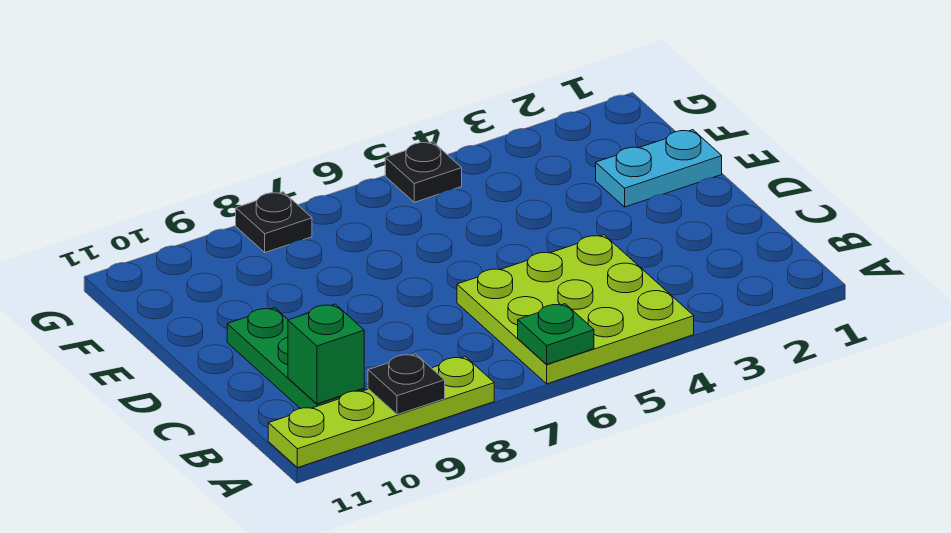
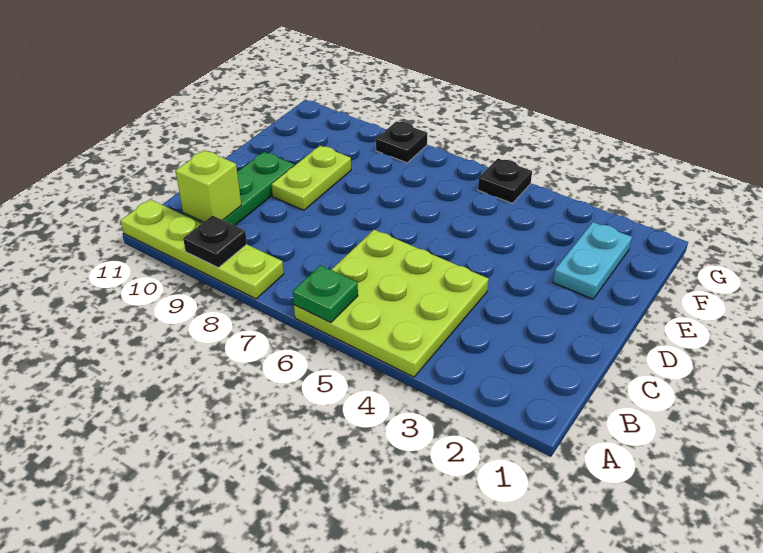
green 1x1 brick [288,304,364,404] -> lime 1x1 brick [176,150,241,222]
none -> lime 1x2 plate [271,146,351,210]
cyan 1x2 plate [596,130,722,207] -> cyan 1x2 plate turned to [553,222,632,299]

